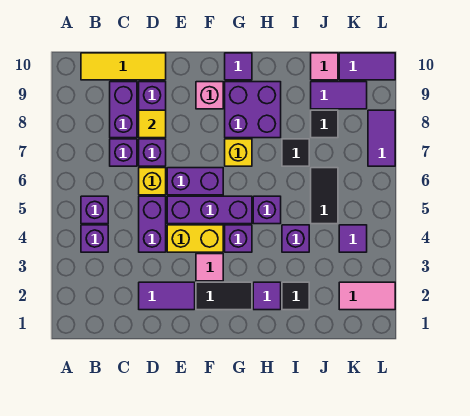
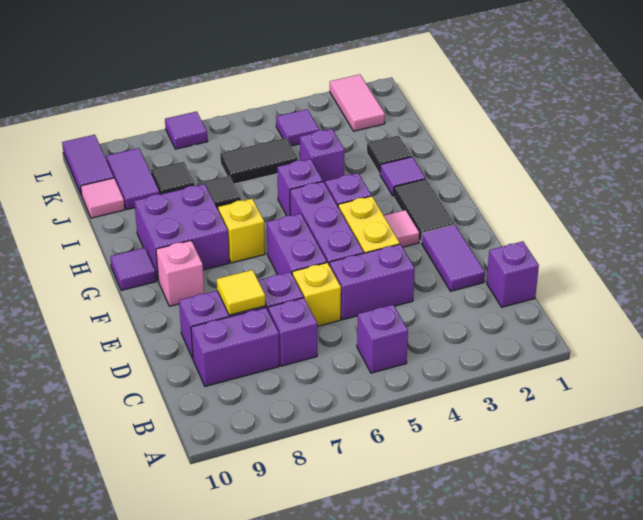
purple 1x1 brick [81,225,108,252] -> purple 1x1 brick moved to [487,241,539,307]
yellow 1x3 tile [81,53,166,80] -> none
purple 1x2 tile [368,110,395,166] -> purple 1x1 tile [165,111,208,149]

